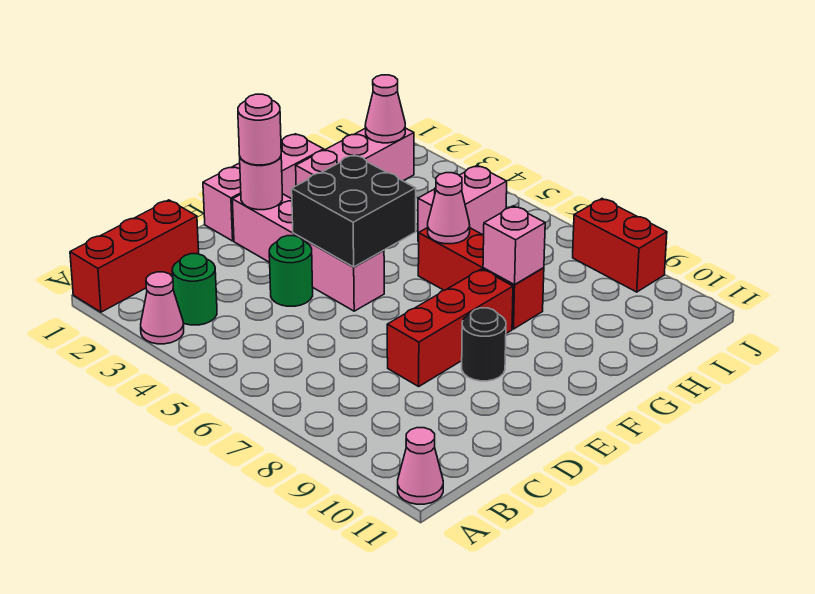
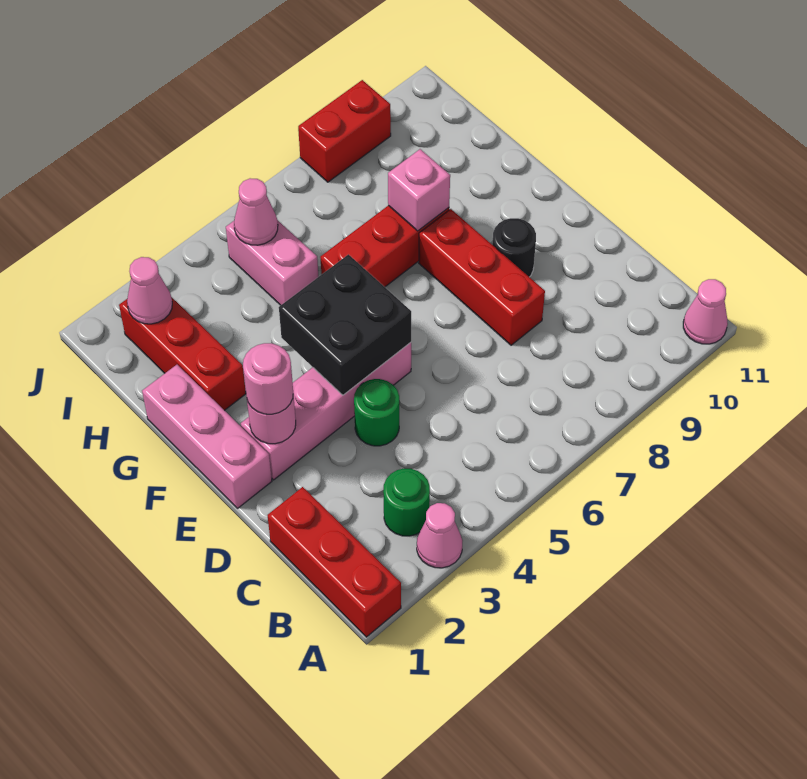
pink 1x3 brick [296,128,414,186] -> red 1x3 brick [119,297,246,410]
pink 1x1 cone [428,173,470,244] -> pink 1x1 cone moved to [234,178,278,245]

